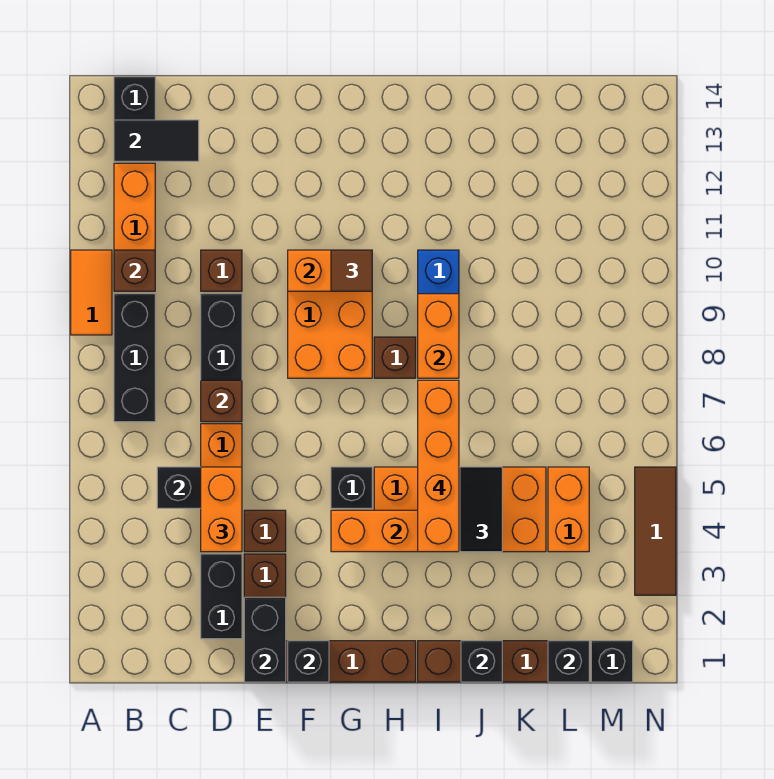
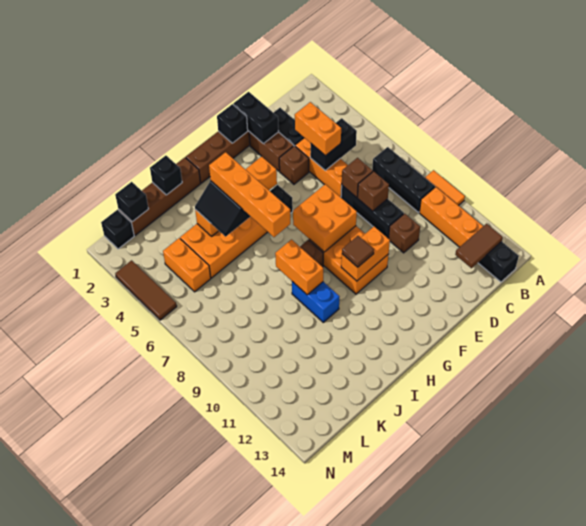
brown 1x1 brick [114,250,155,291] -> brown 1x1 brick moved to [358,171,389,211]
black 1x2 tile [114,120,199,161] -> brown 1x2 tile [455,224,503,268]
none -> orange 2x2 brick [293,184,357,252]

